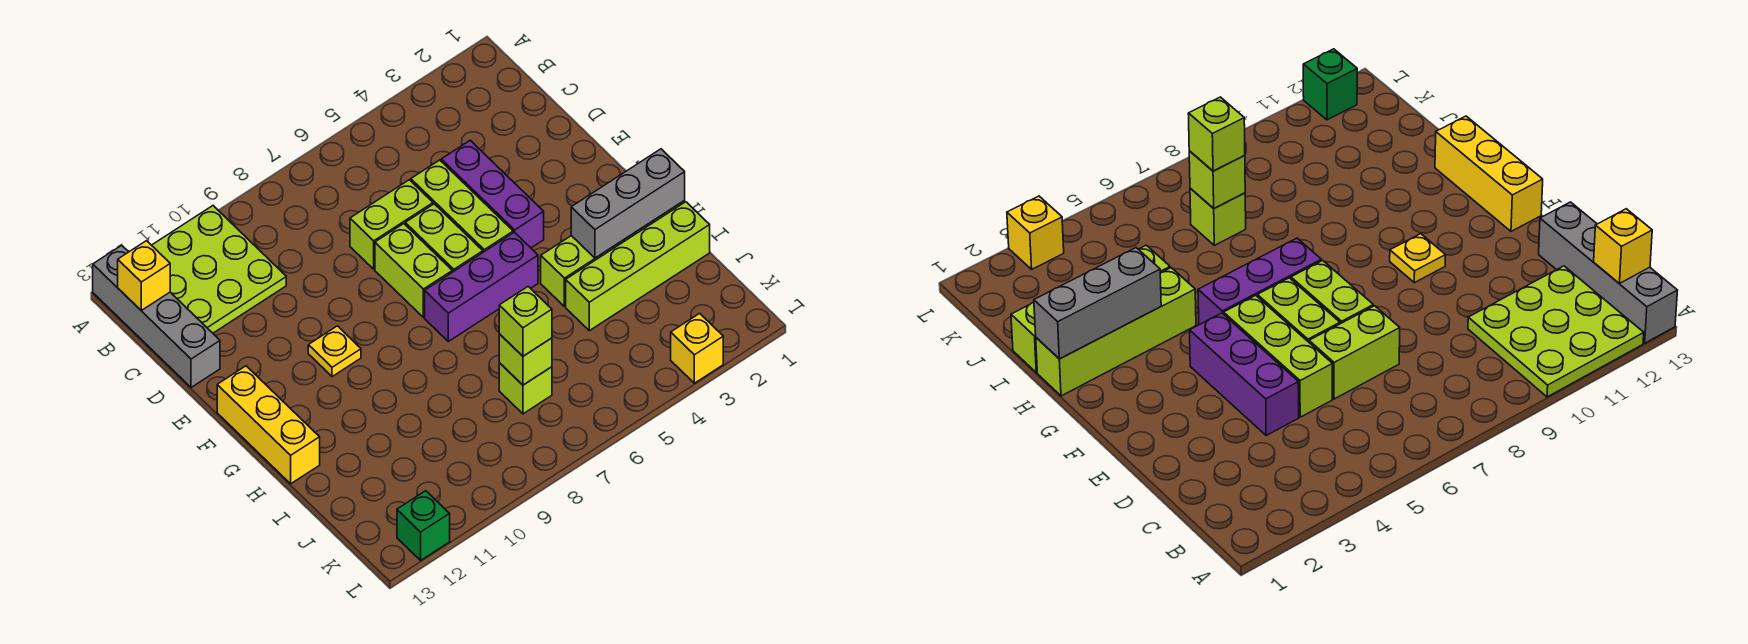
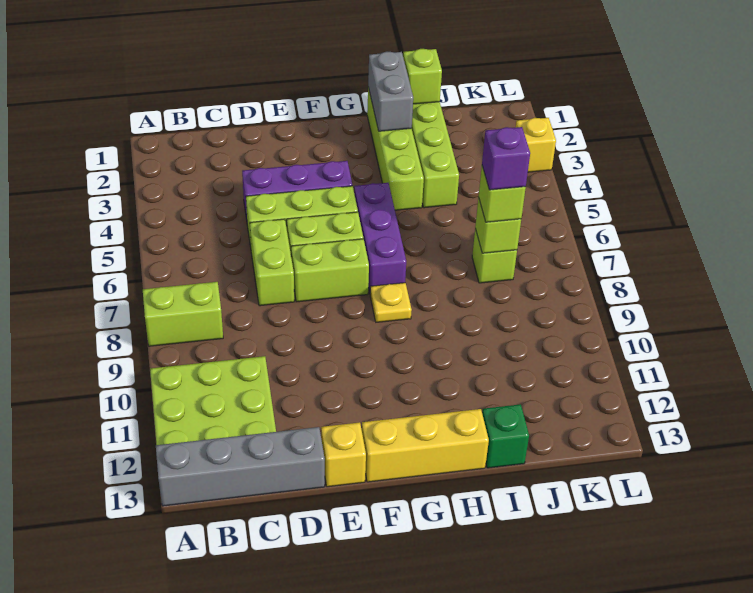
none -> lime 1x2 brick [143,282,223,346]
yellow 1x1 brick [118,241,170,311] -> yellow 1x1 brick moved to [321,422,366,487]
yellow 1x1 plate [308,326,361,377] -> yellow 1x1 plate moved to [370,283,412,322]
grey 1x3 brick [571,149,685,258] -> grey 1x2 brick [368,52,413,131]
none -> lime 1x1 brick [403,49,442,104]
none -> purple 1x1 brick [482,127,530,190]
green 1x1 brick [397,491,450,560] -> green 1x1 brick moved to [482,404,529,468]

